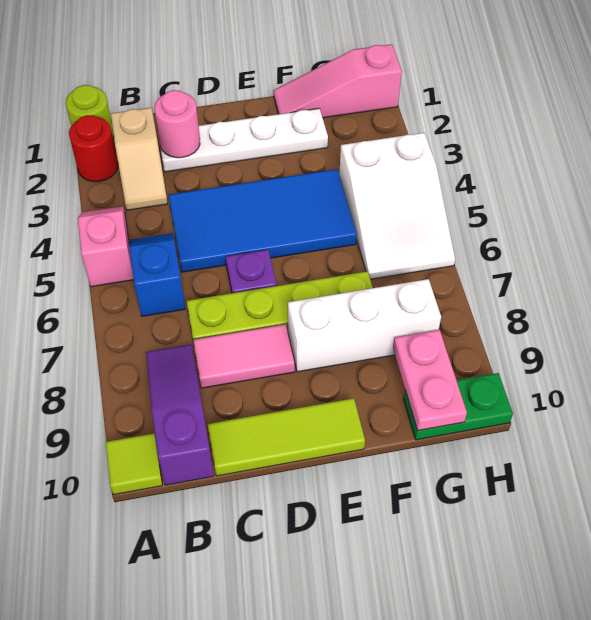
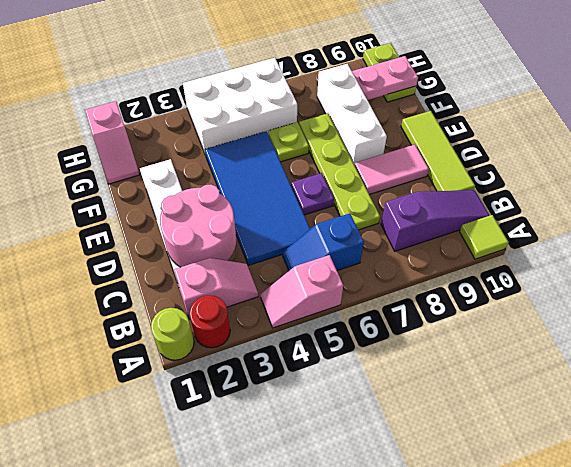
tan 1x2 slope [111,108,168,210] -> pink 1x2 slope [174,258,258,319]
purple 1x3 slope [146,345,214,485] -> purple 1x3 slope turned to [381,190,490,251]
pink 1x1 round brick [154,90,200,158] -> pink 2x2 round brick [160,185,236,267]
pink 1x2 tile [193,324,295,388] -> pink 1x2 tile turned to [355,145,429,195]
pink 1x3 slope [274,44,402,118] -> pink 1x2 slope [85,101,140,184]
none -> lime 1x1 plate [268,122,309,162]
white 2x3 slope [339,133,455,279] -> white 2x3 brick [183,58,297,155]
green 1x2 plate [403,373,513,440] -> lime 1x2 plate [363,43,416,102]

